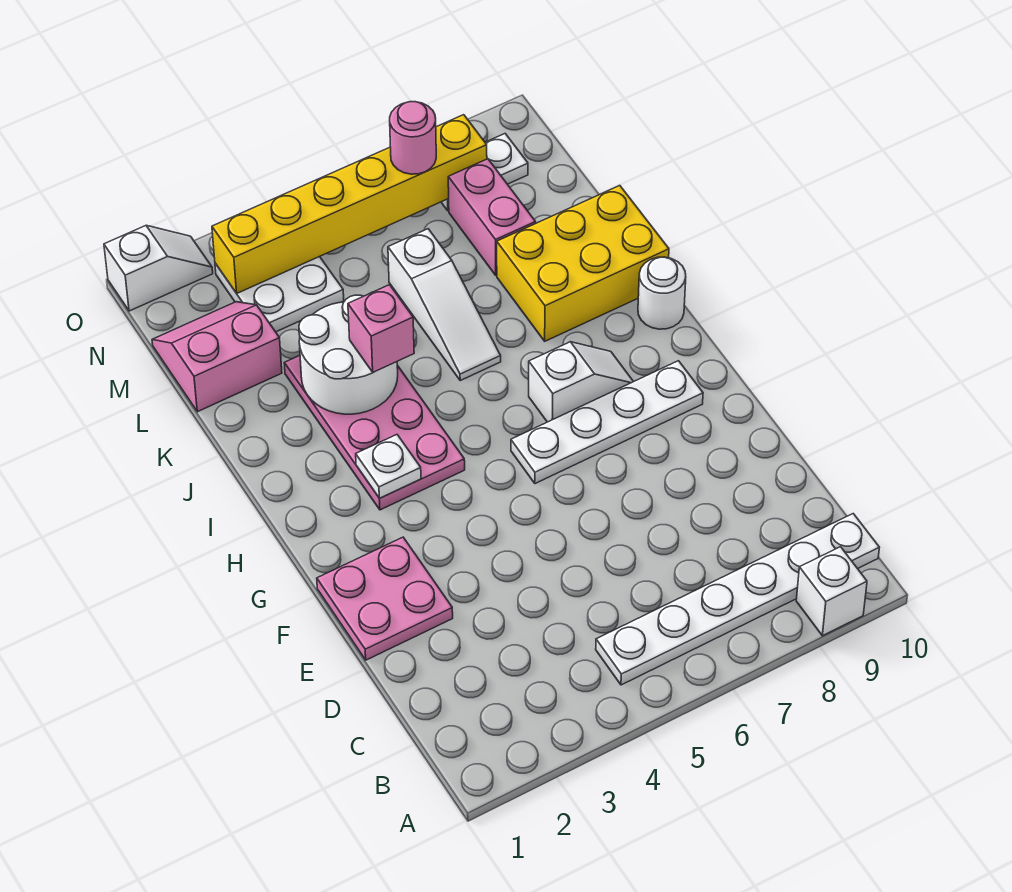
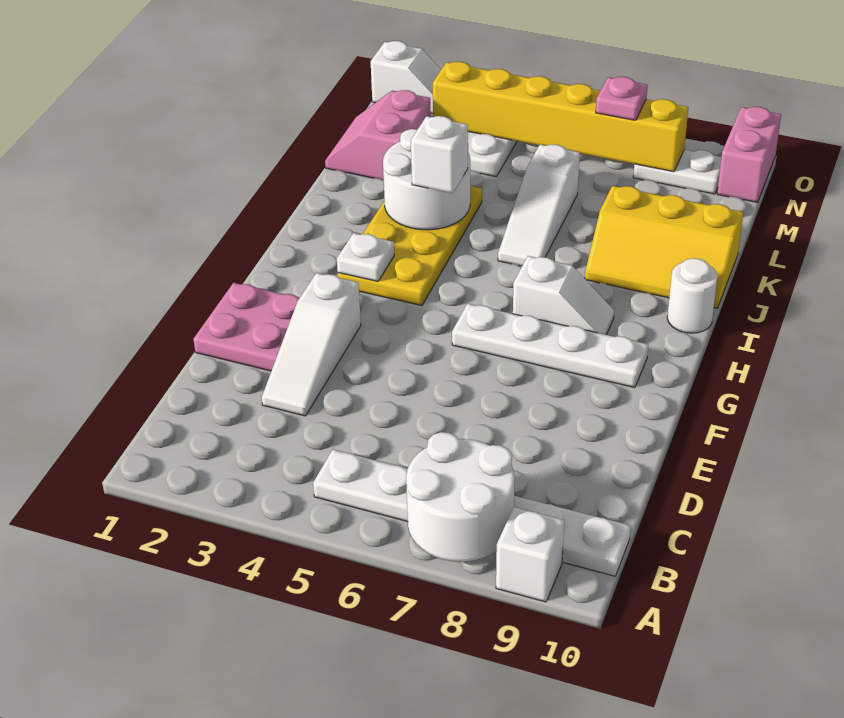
none -> white 2x2 round brick [406,432,515,562]
none -> white 1x3 slope [262,273,361,416]
pink 2x4 plate [284,356,465,510] -> yellow 2x4 plate [338,186,482,306]
pink 1x1 brick [348,285,414,372] -> white 1x1 brick [411,116,468,193]
yellow 2x3 brick [497,186,669,341] -> yellow 2x3 slope [585,186,743,308]
pink 2x2 slope [152,302,282,412] -> pink 2x2 slope turned to [325,90,431,180]
pink 1x2 brick [448,159,536,275] -> pink 1x2 brick moved to [717,107,781,202]
pink 1x1 round brick [390,102,436,174] -> pink 1x1 plate [596,77,648,120]

